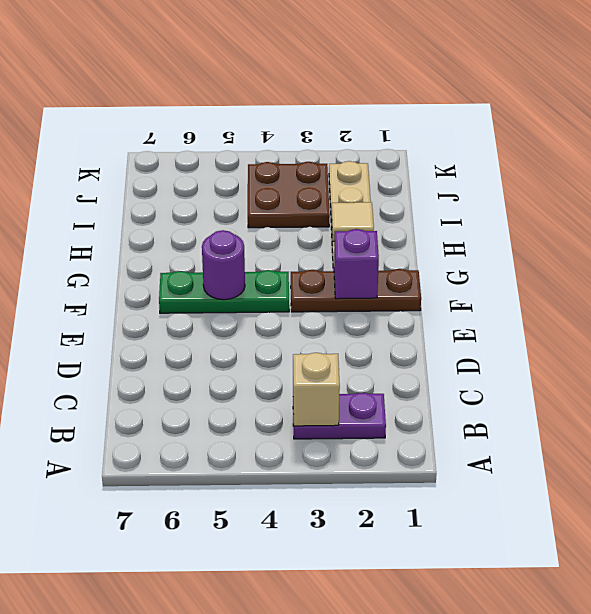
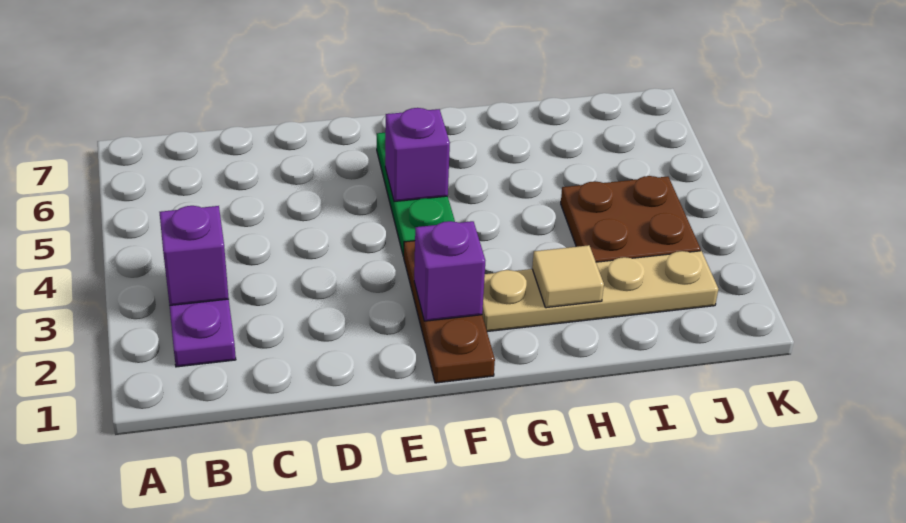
tan 1x1 brick [293,353,340,426] -> purple 1x1 brick [160,206,229,306]
purple 1x1 round brick [202,230,245,300] -> purple 1x1 brick [385,108,450,202]

